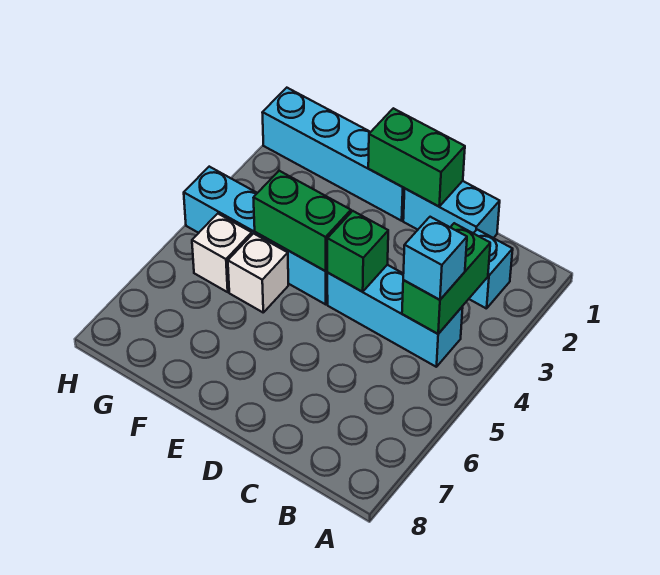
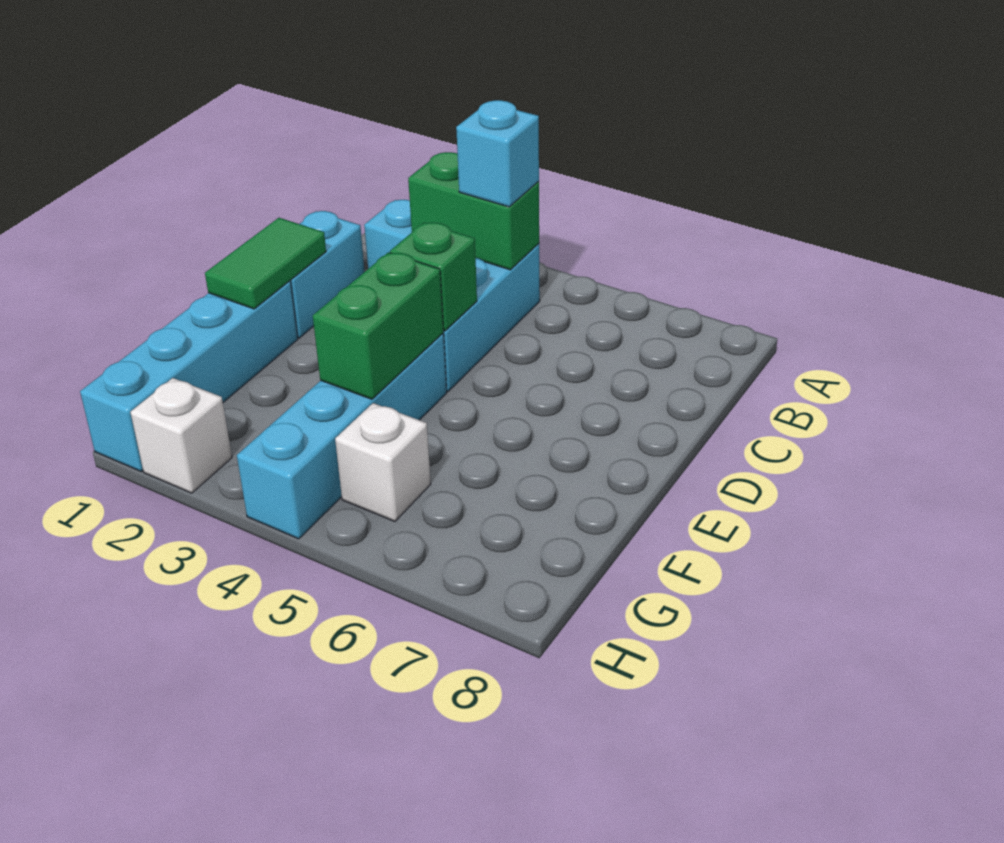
green 1x2 brick [368,108,465,206] -> green 1x2 tile [205,218,326,309]
white 1x1 brick [228,234,288,312] -> white 1x1 brick moved to [130,378,232,493]

